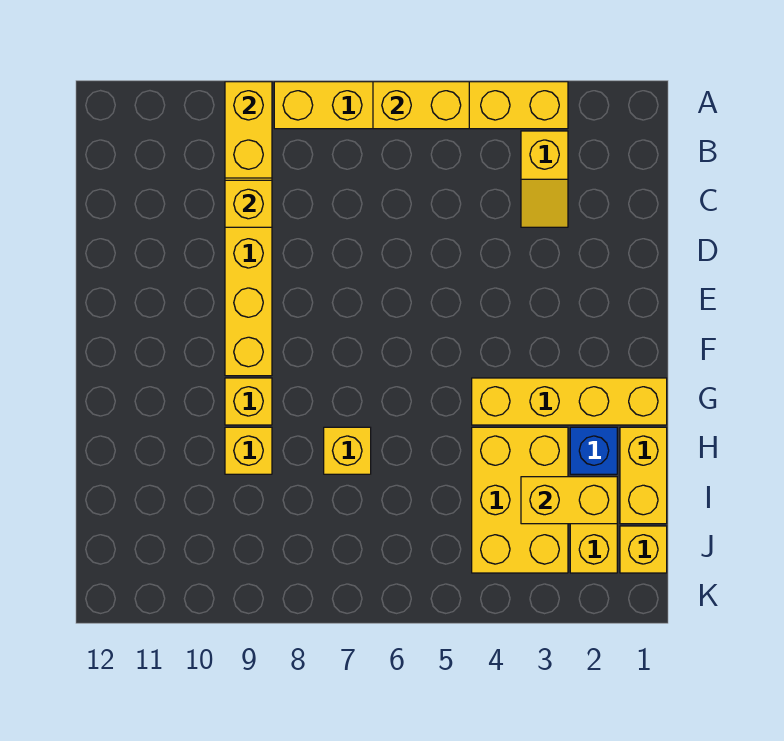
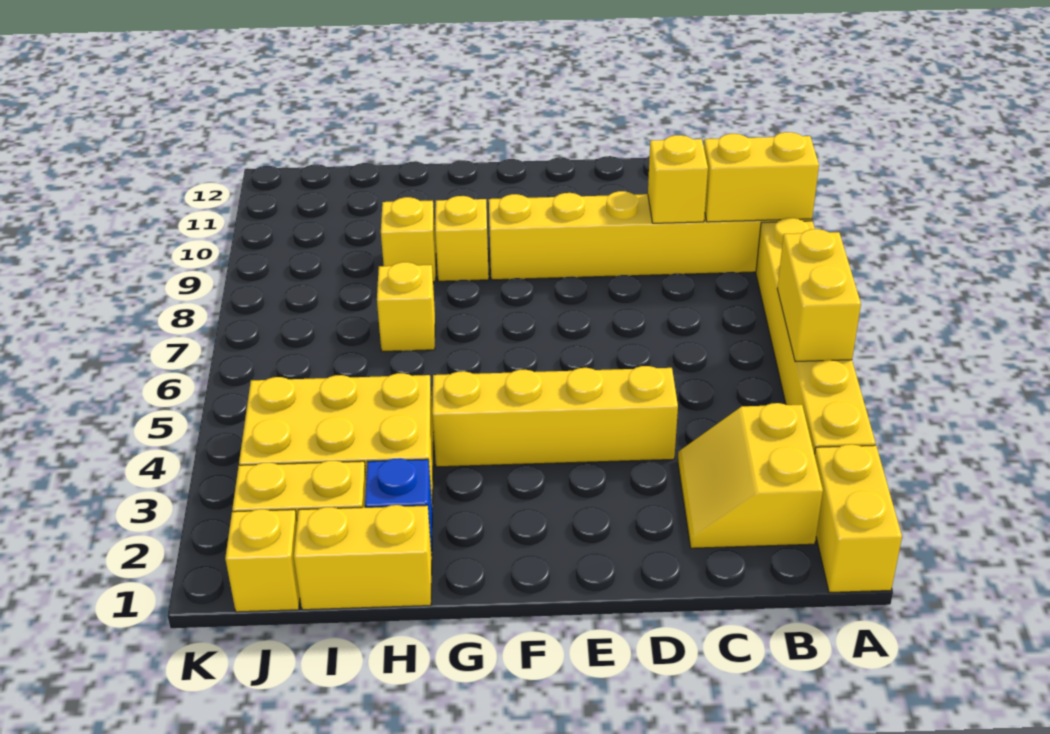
yellow 1x2 slope [521,131,568,227] -> yellow 2x2 slope [678,403,823,548]
yellow 1x4 brick [472,378,667,425] -> yellow 1x4 brick turned to [432,366,678,467]
yellow 1x2 brick [521,477,617,524] -> yellow 1x2 brick moved to [815,444,902,593]

